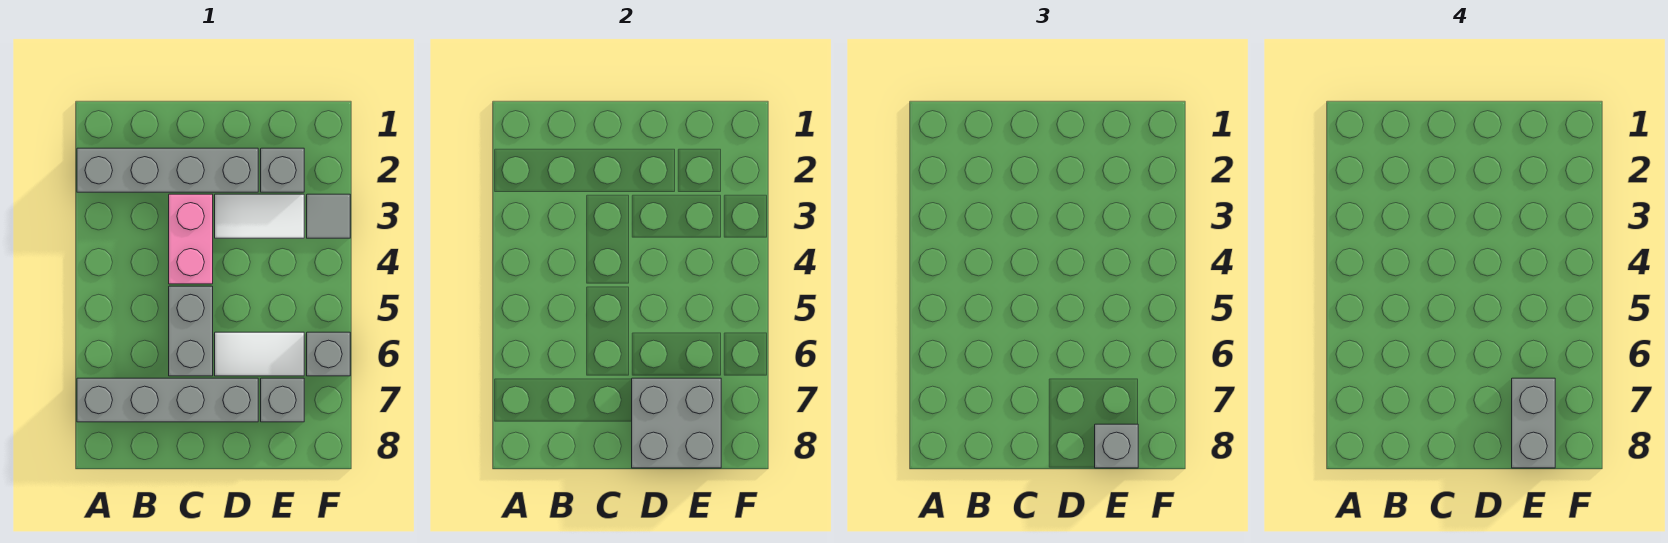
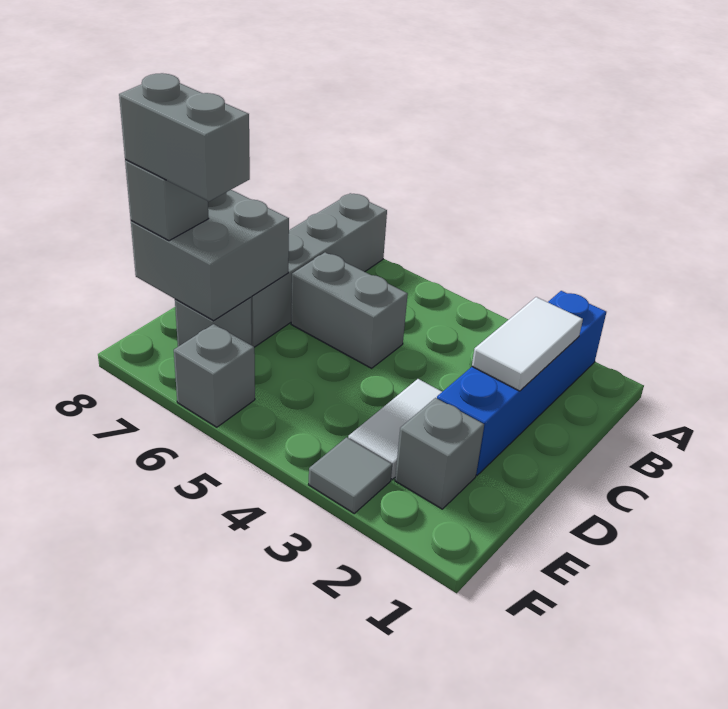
grey 1x4 brick [77,148,258,192] -> blue 1x4 brick [437,291,606,475]
pink 1x2 brick [169,194,213,284] -> none
white 1x2 tile [215,332,304,376] -> white 1x2 tile moved to [472,297,583,391]

